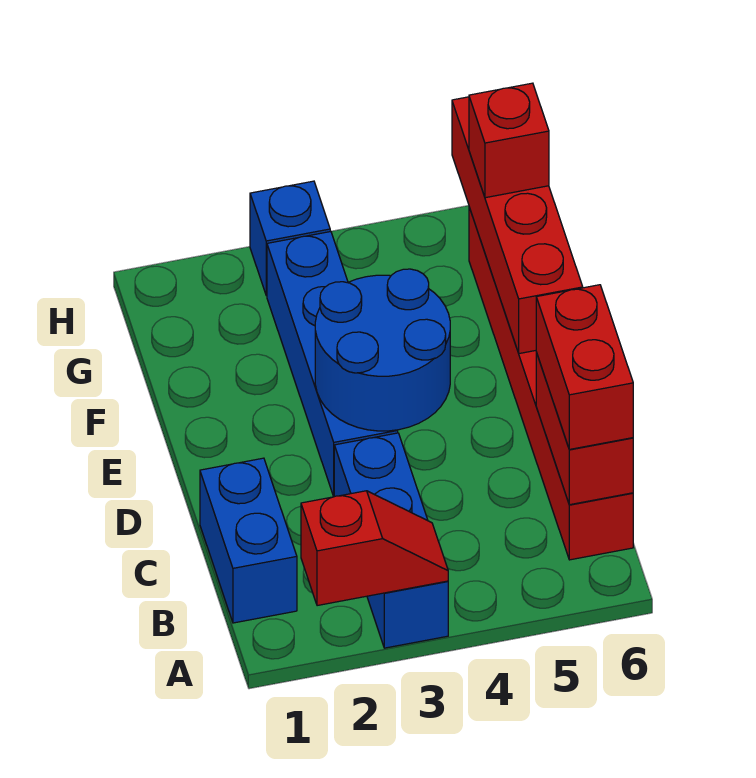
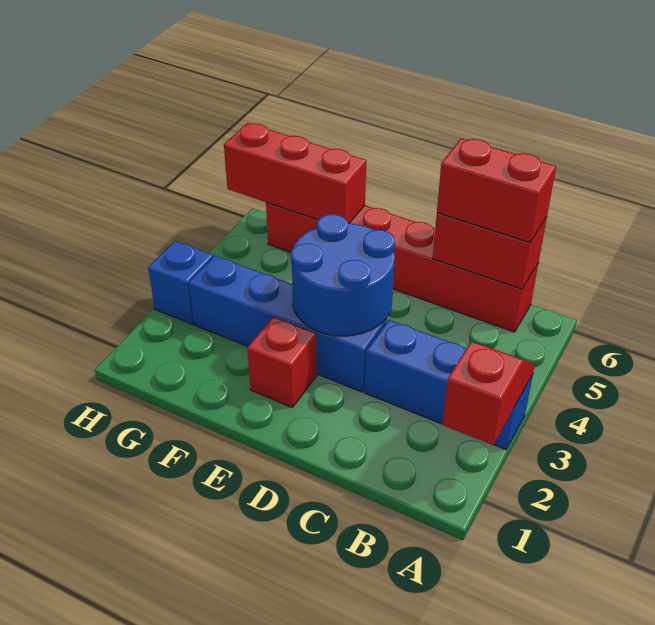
blue 1x2 brick [200,458,297,623] -> none
red 1x4 brick [452,97,583,354] -> red 1x3 brick [224,123,366,223]
red 1x1 brick [469,83,549,198] -> red 1x1 brick moved to [247,317,317,408]

